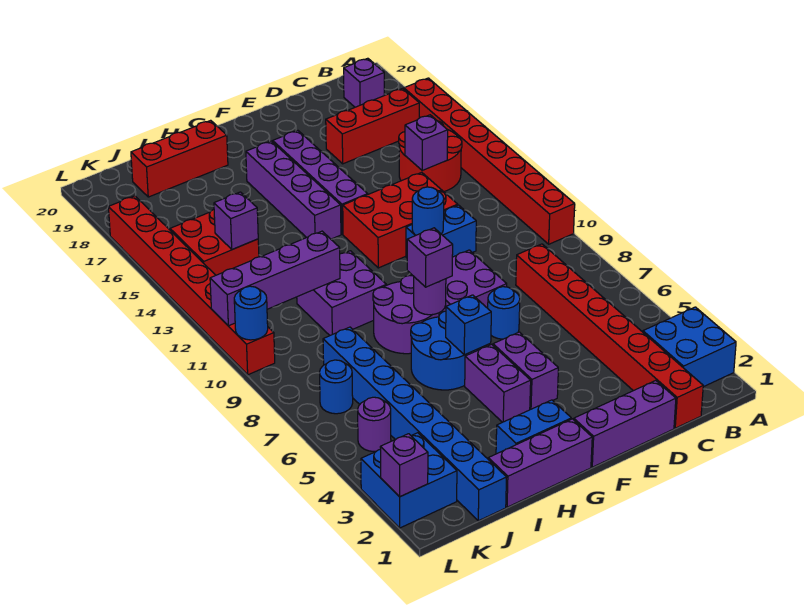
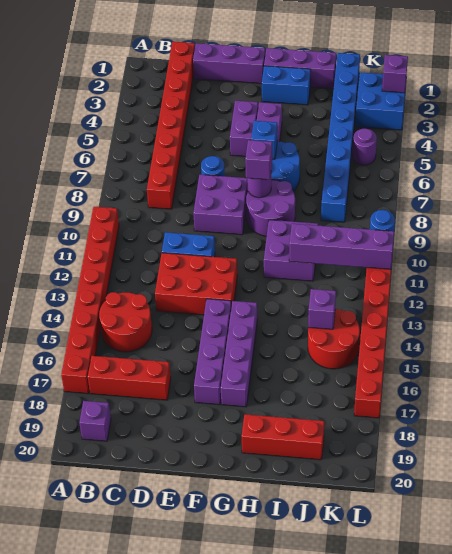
blue 2x2 brick [643,307,736,387] -> none
purple 1x1 brick [405,115,448,170] -> none
blue 1x1 round brick [412,187,444,235] -> none
red 2x2 brick [170,209,259,275] -> red 2x2 round brick [308,309,360,369]
blue 1x1 round brick [320,360,353,414] -> none

